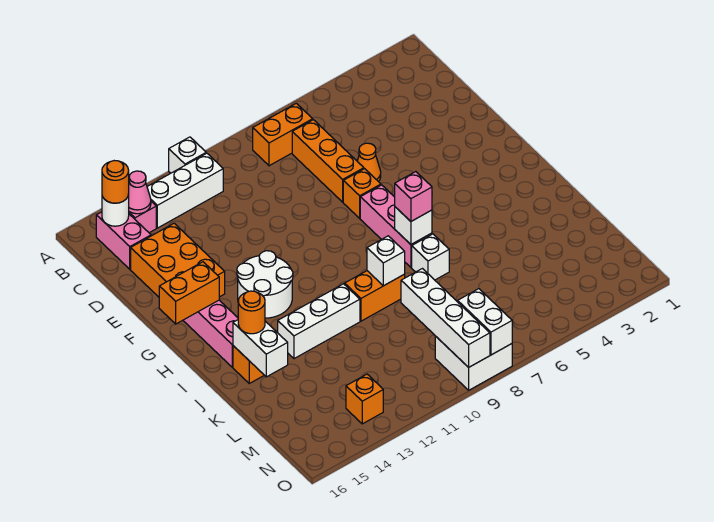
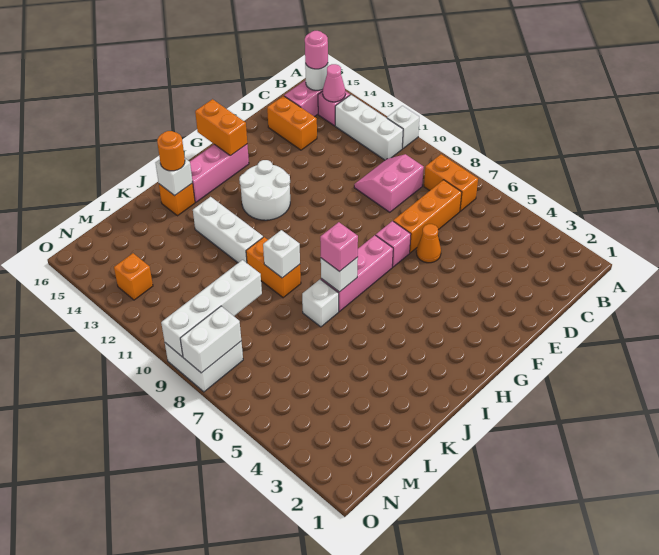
orange 1x1 round brick [102,161,129,203] -> pink 1x1 round brick [305,31,328,69]
none -> pink 2x2 slope [354,154,424,212]
orange 2x3 brick [131,223,225,297] -> orange 1x2 brick [267,96,317,150]
orange 1x1 brick [343,169,381,218] -> pink 1x1 brick [376,221,411,267]
white 1x2 brick [233,320,288,377] -> white 1x1 brick [156,159,193,196]

